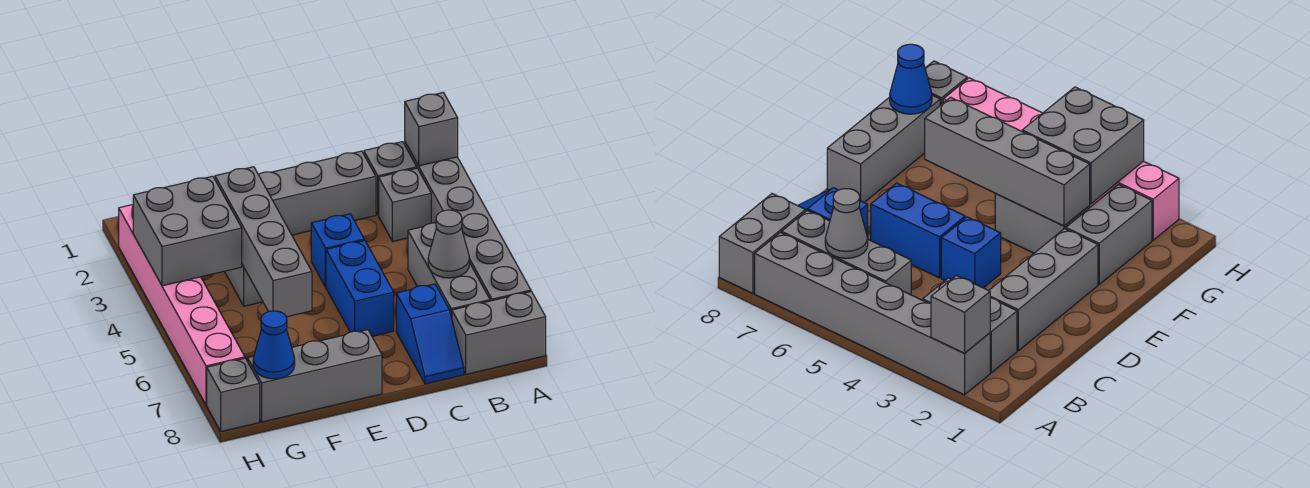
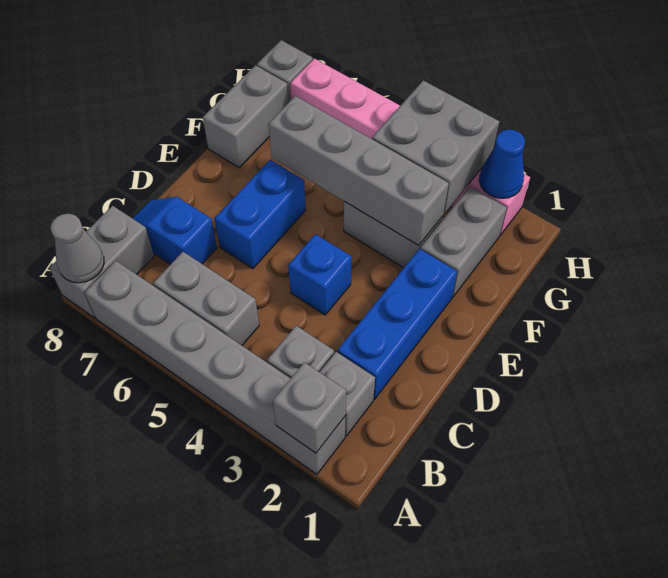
grey 1x3 brick [408,223,490,318] -> grey 1x2 brick [153,252,259,345]
grey 1x1 cone [428,210,470,278] -> grey 1x1 cone moved to [51,214,104,283]
grey 1x3 brick [258,151,376,235] -> blue 1x3 brick [337,249,457,399]
blue 1x2 brick [326,240,394,336] -> blue 1x2 brick turned to [215,160,306,269]
grey 1x3 brick [248,330,382,422] -> grey 1x2 brick [203,65,288,168]
blue 1x1 cone [253,311,295,379] -> blue 1x1 cone moved to [479,129,525,198]

